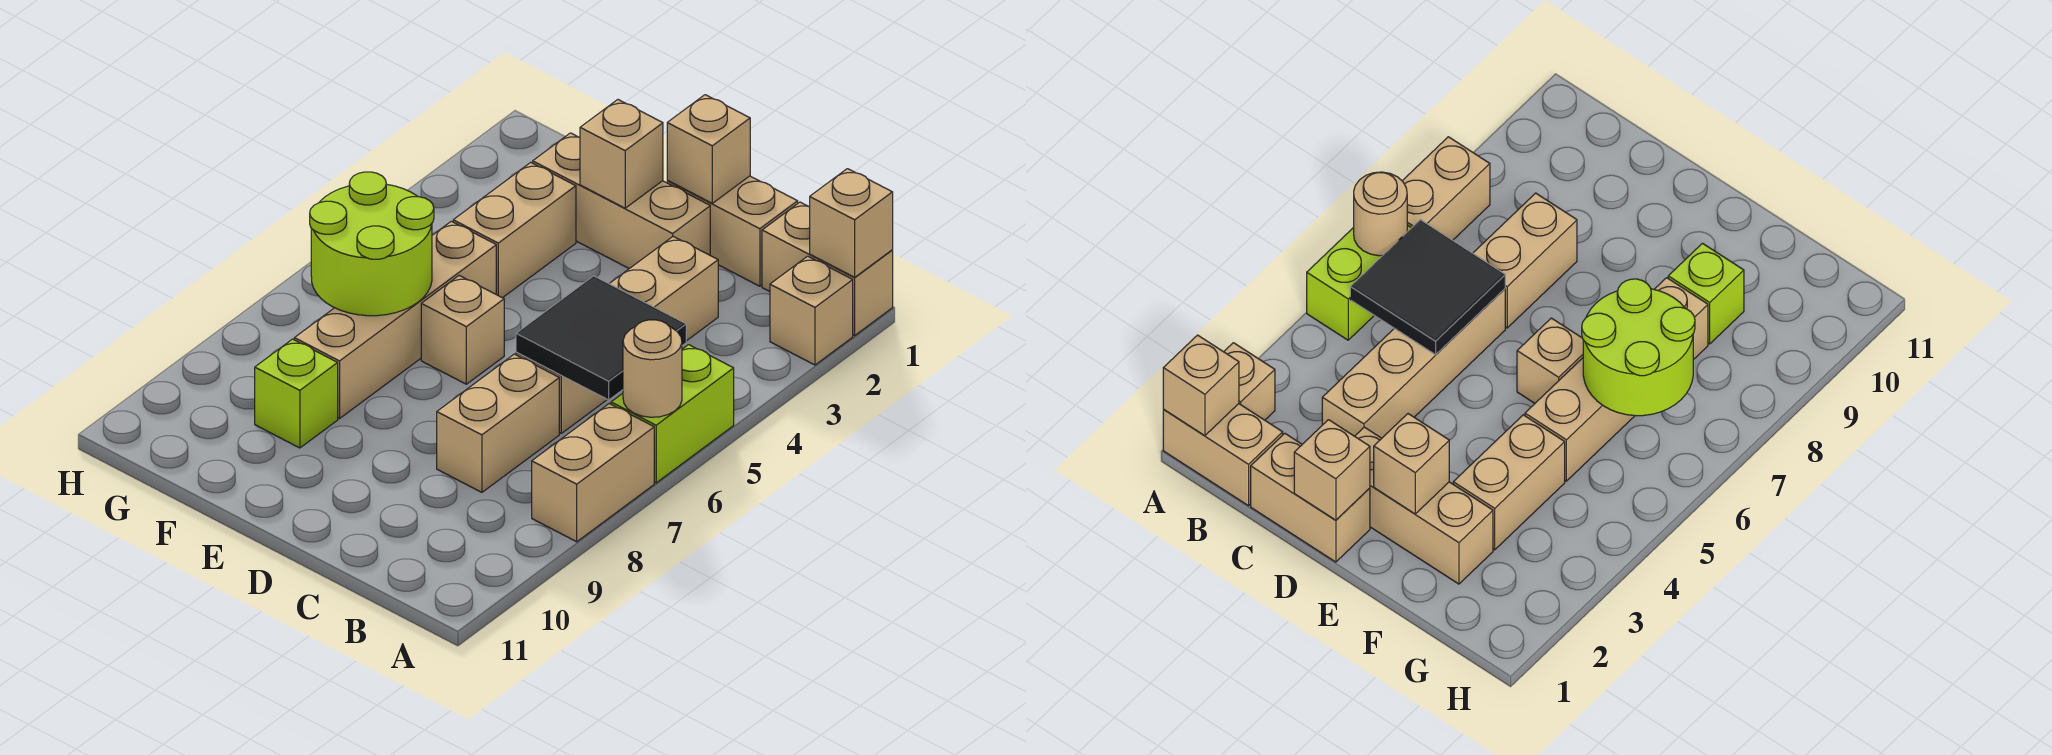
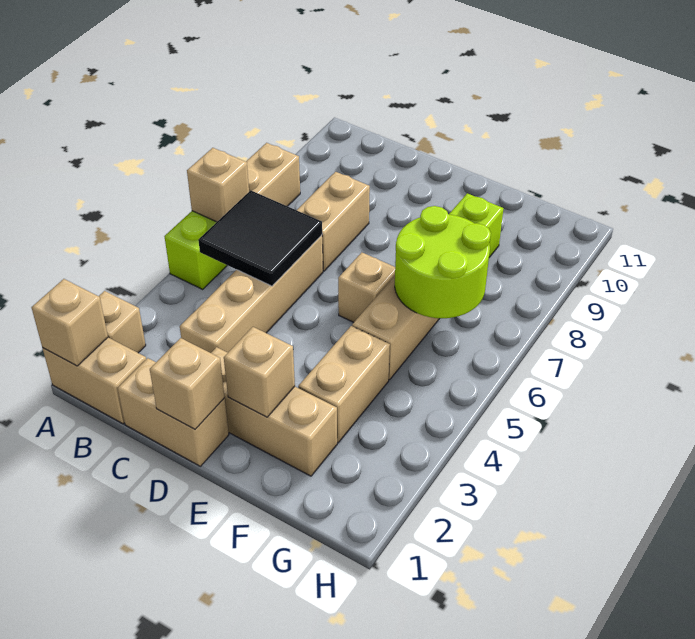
tan 1x1 round brick [623,320,682,417] -> tan 1x1 brick [187,148,249,222]

